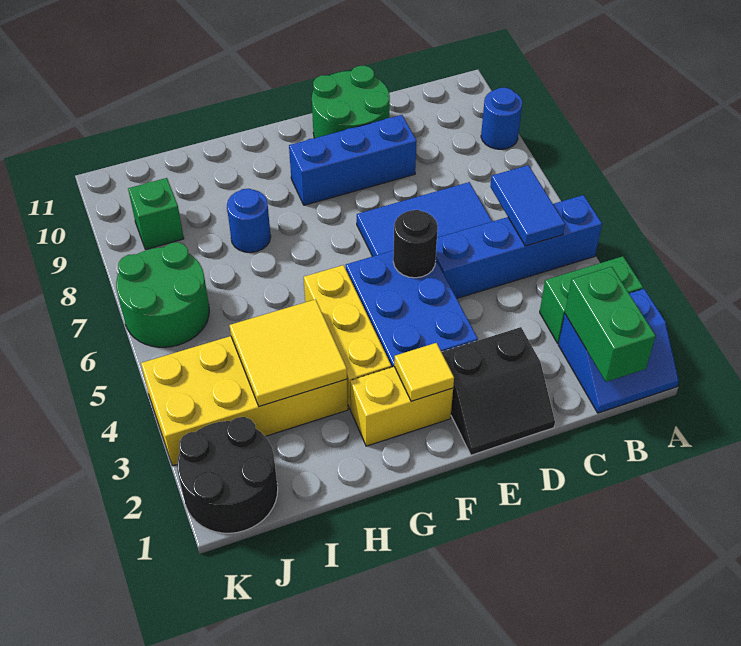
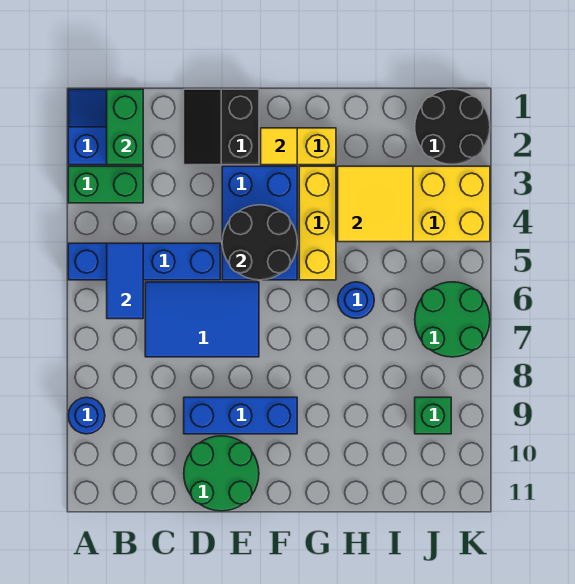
black 2x2 slope [442,327,555,455] -> black 2x2 slope turned to [184,89,259,165]
black 1x1 round brick [393,210,438,278] -> black 2x2 round brick [222,205,297,280]
blue 1x1 round brick [227,189,271,253] -> blue 1x1 round brick moved to [338,282,374,318]

